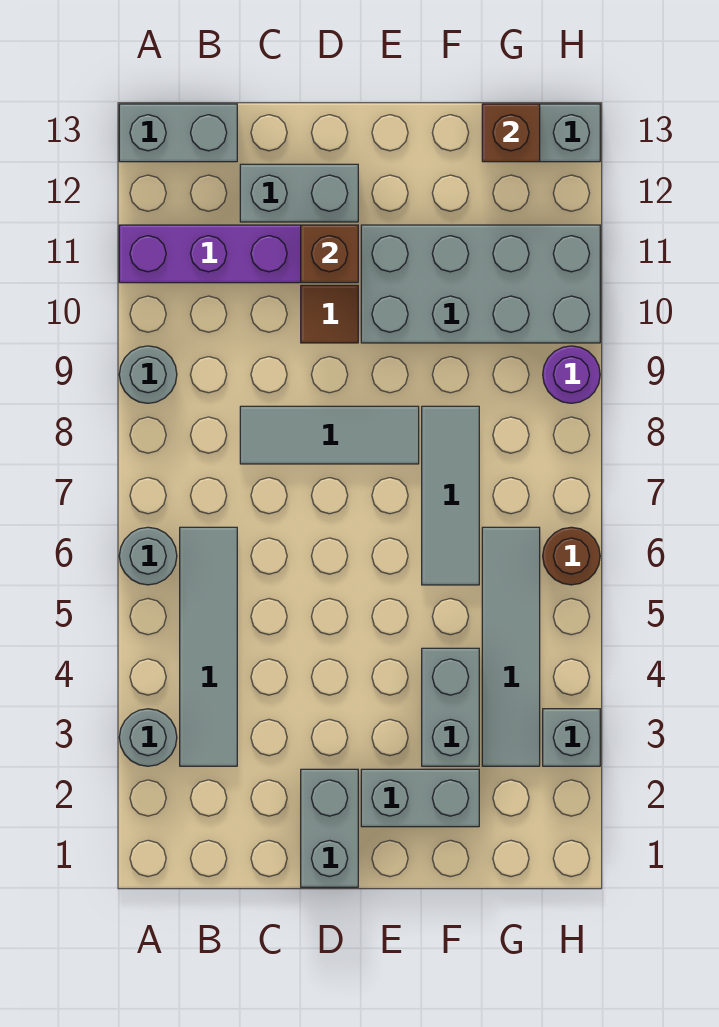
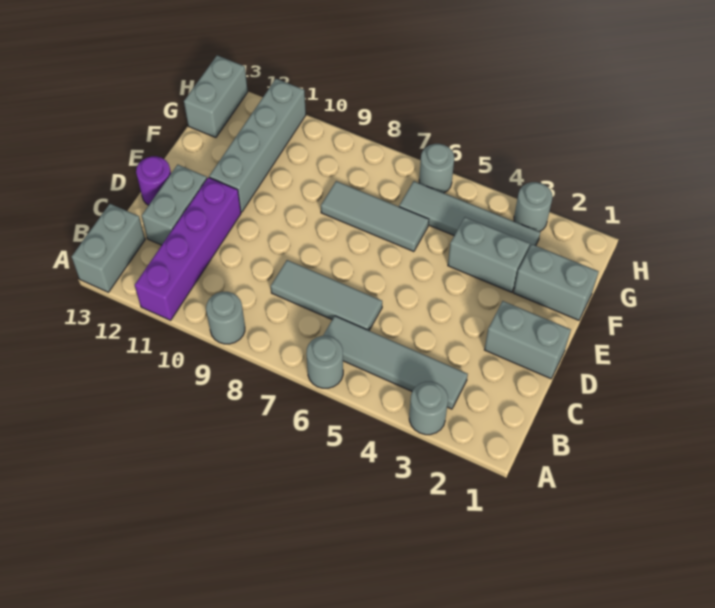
grey 1x3 tile [240,406,419,464] -> grey 1x3 tile turned to [271,260,382,330]
brown 1x1 tile [301,285,358,343] -> none
brown 1x1 brick [301,225,358,283] -> none
grey 1x2 brick [361,769,479,827] -> grey 1x2 brick turned to [514,244,599,320]
grey 2x4 brick [361,225,600,343] -> grey 1x4 brick [209,79,306,212]
brown 1x1 brick [482,104,540,162] -> none
grey 1x1 brick [543,709,600,766] -> grey 1x1 round brick [514,182,552,232]
brown 1x1 round brick [543,527,600,585] -> grey 1x1 round brick [419,144,454,193]
purple 1x1 round brick [543,346,600,403] -> purple 1x1 round brick moved to [136,156,171,205]

